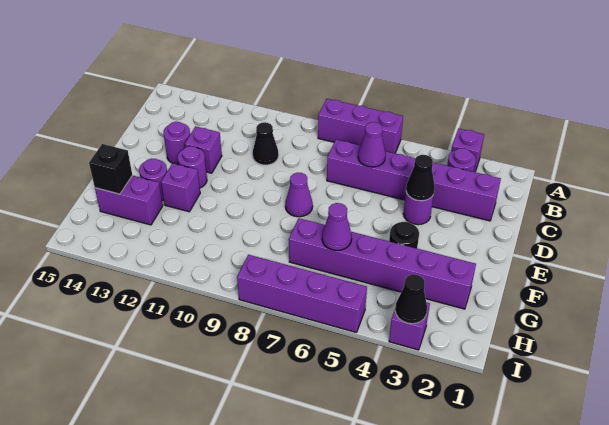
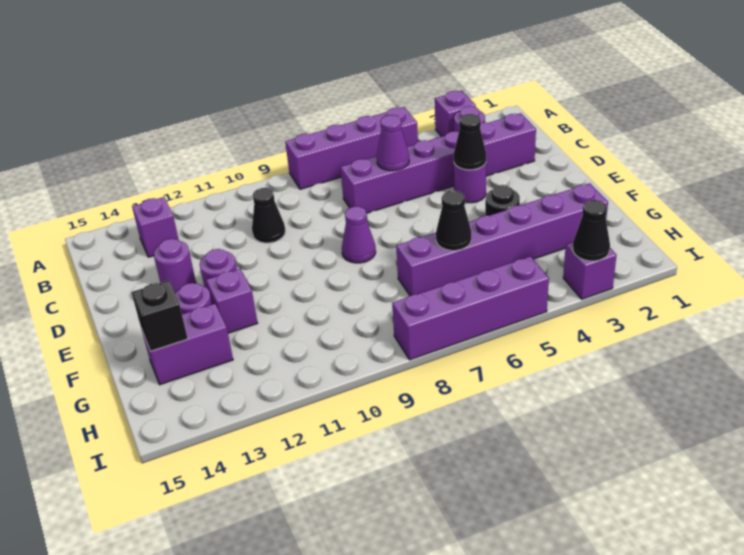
purple 1x3 brick [318,99,403,153] -> purple 1x4 brick [285,107,418,189]
purple 1x1 brick [185,126,222,173] -> purple 1x1 brick moved to [132,197,179,257]
purple 1x1 cone [322,203,352,250] -> black 1x1 cone [436,190,471,251]

